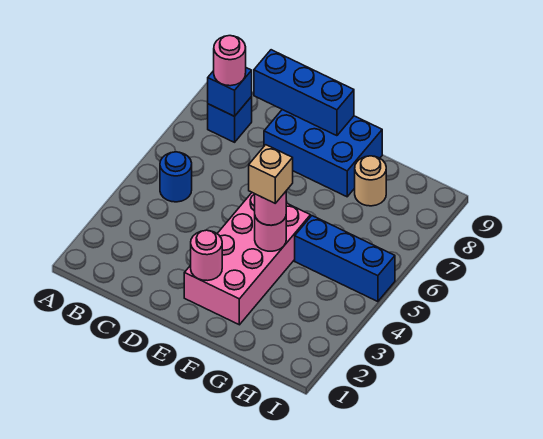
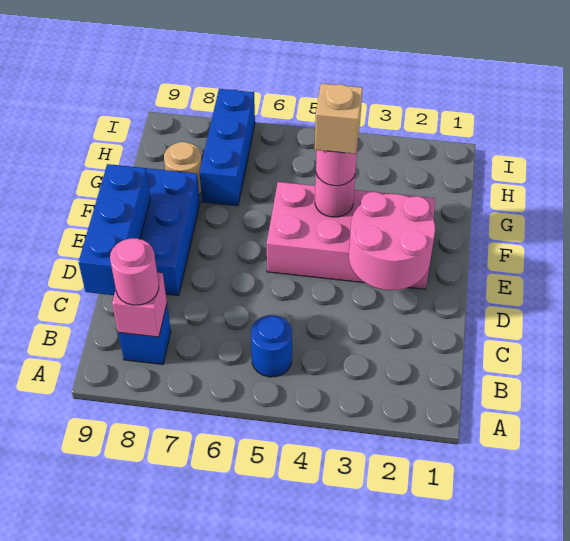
blue 1x1 brick [208,68,252,116] -> pink 1x1 brick [112,273,167,337]
pink 1x1 round brick [191,230,222,281] -> pink 2x2 round brick [349,192,435,290]
blue 1x3 brick [295,216,395,302] -> blue 1x3 brick moved to [200,89,255,206]

